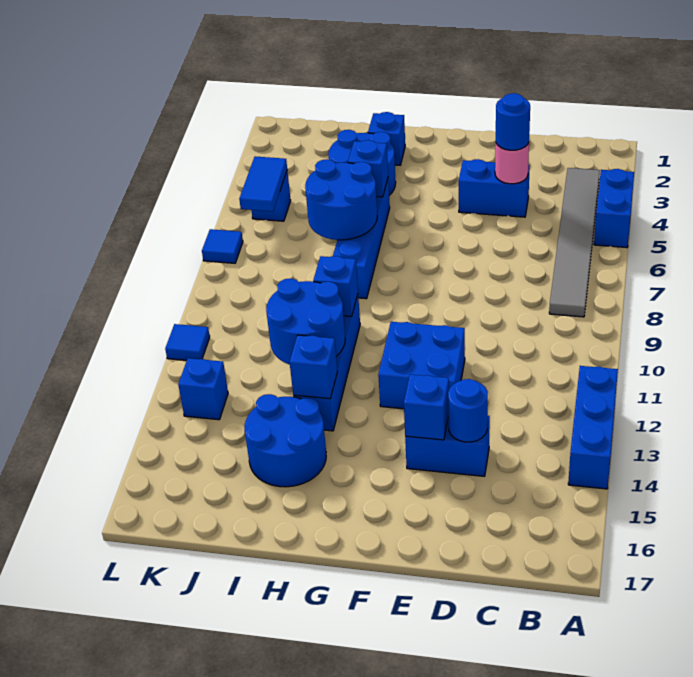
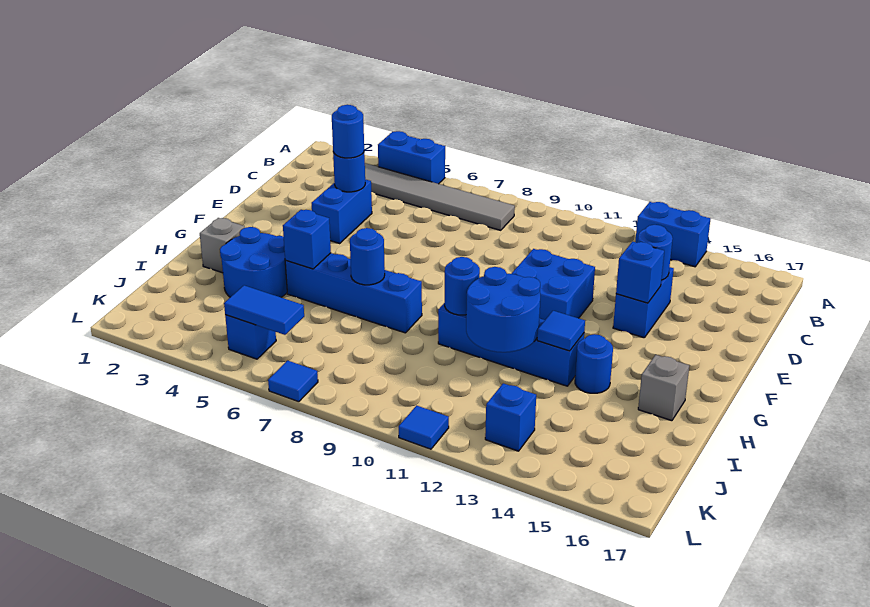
blue 1x3 brick [568,366,618,489] -> blue 1x2 brick [635,202,710,267]
pink 1x1 round brick [495,143,529,184] -> blue 1x1 round brick [333,152,365,192]
blue 1x1 brick [368,112,405,165] -> grey 1x1 brick [200,218,245,273]
blue 2x2 round brick [305,159,377,240] -> blue 1x1 round brick [350,228,385,285]
blue 1x1 brick [313,256,358,317] -> blue 1x1 round brick [445,257,480,315]
blue 1x1 brick [290,335,337,399] -> blue 1x1 tile [537,311,585,351]
blue 2x2 round brick [245,394,326,487] -> blue 1x1 round brick [575,334,613,393]
none -> grey 1x1 brick [638,355,689,421]

